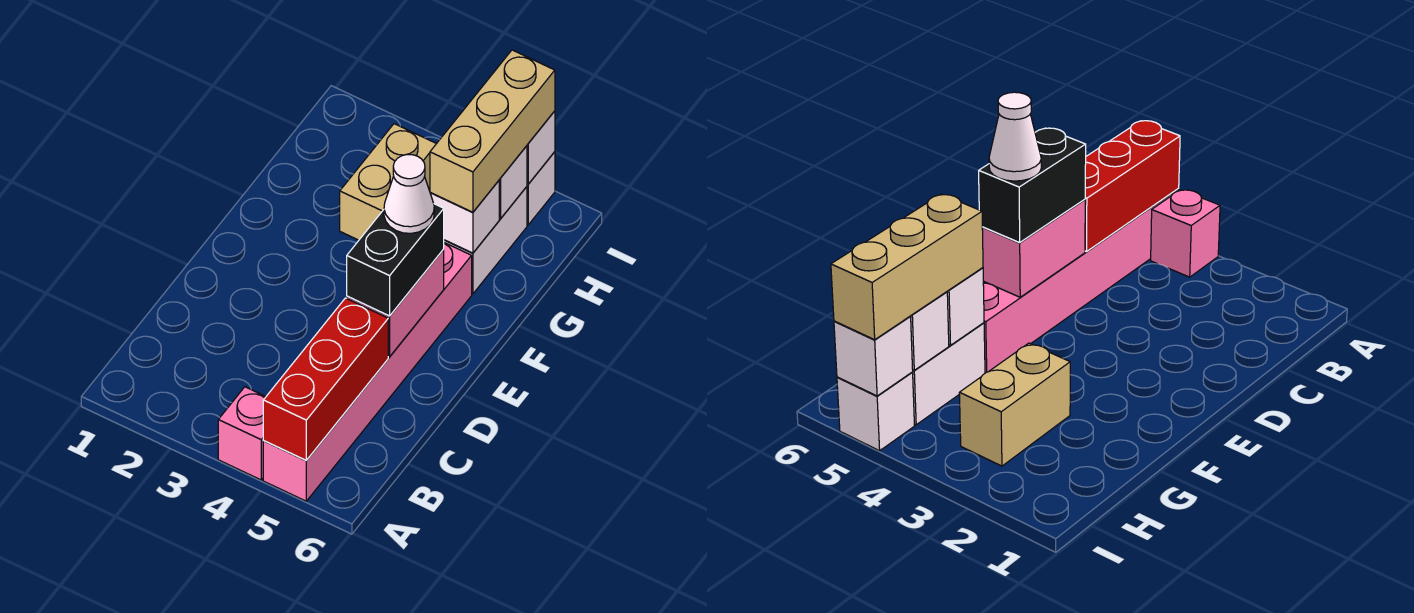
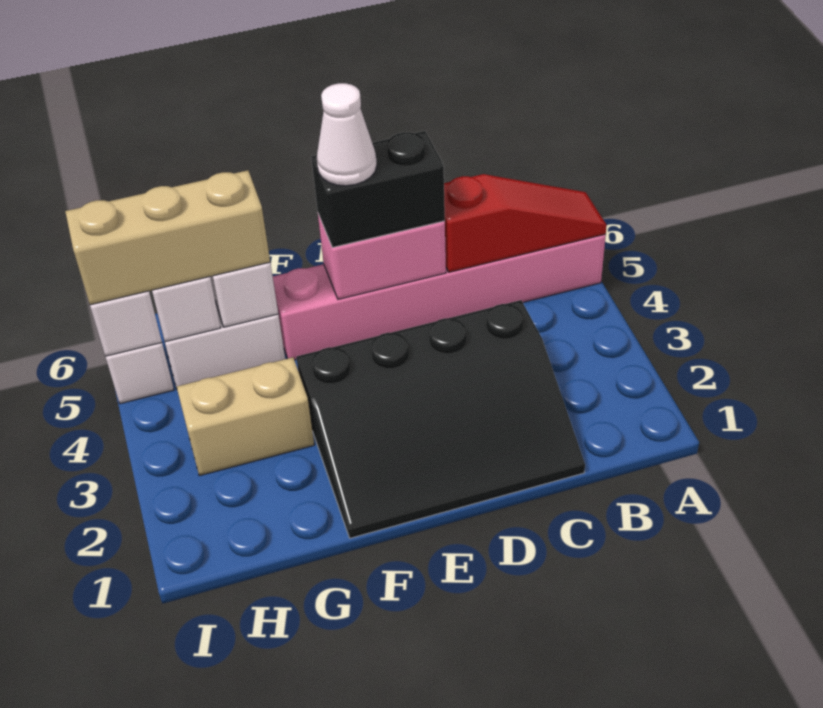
pink 1x1 brick [218,387,266,480] -> none
red 1x3 brick [263,298,388,460] -> red 1x3 slope [444,174,607,272]
none -> black 3x4 slope [296,300,585,538]

